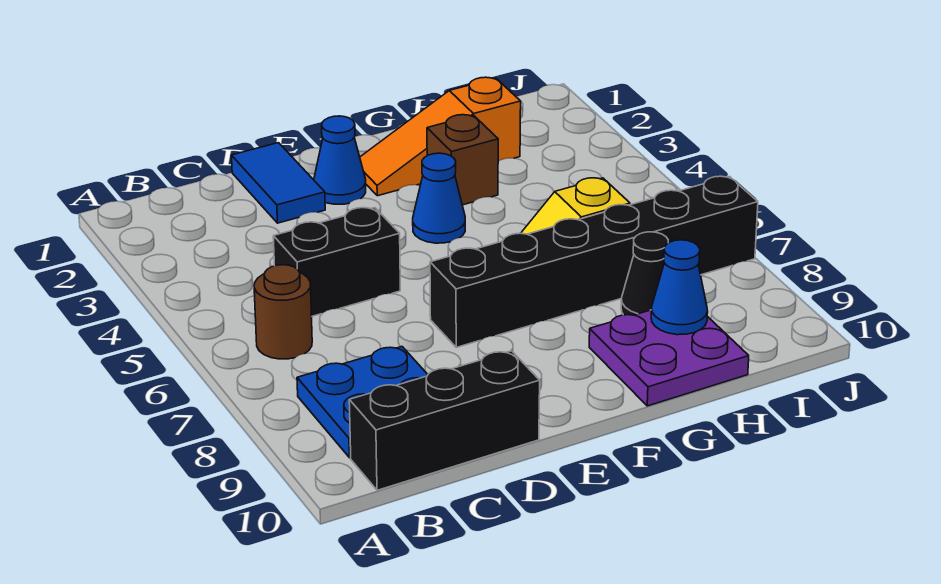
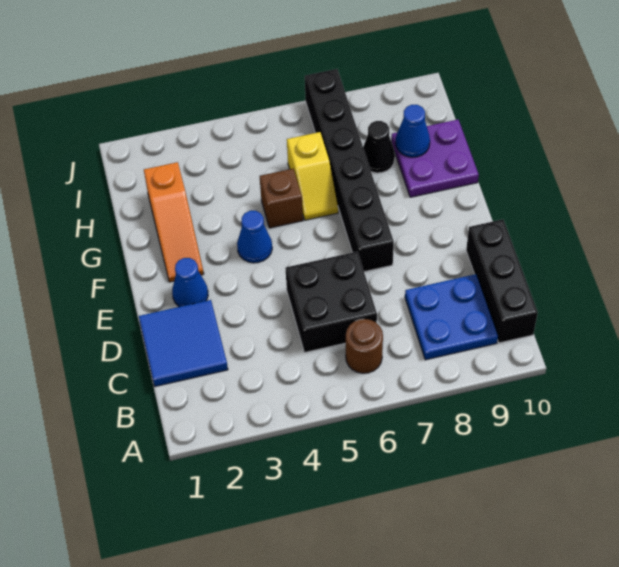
black 1x2 brick [273,208,400,316] -> black 2x2 brick [286,252,377,353]
blue 1x2 tile [231,143,325,223] -> blue 2x2 tile [139,300,228,386]
brown 1x1 brick [427,115,498,205] -> brown 1x1 brick moved to [260,169,303,228]

